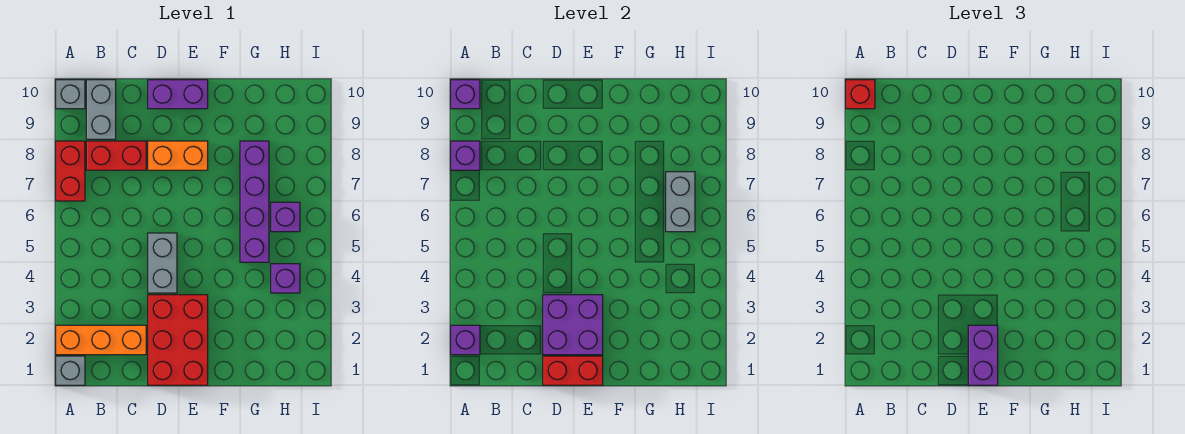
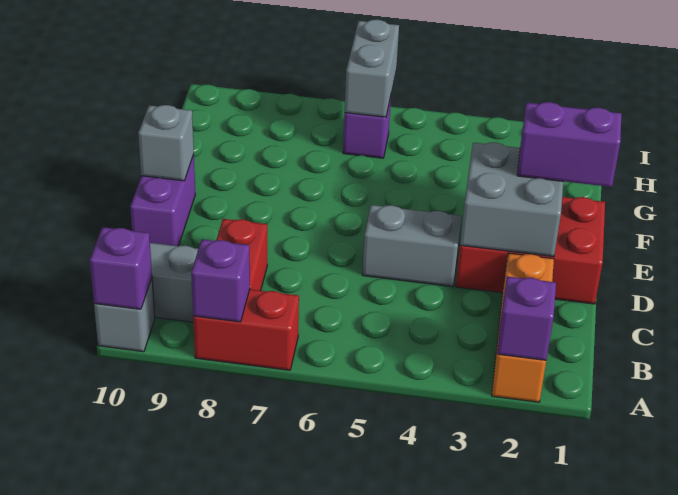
grey 1x1 brick [56,356,85,385] -> grey 1x1 brick moved to [138,105,194,181]
red 1x1 brick [846,80,875,109] -> none
red 1x2 brick [543,356,603,385] -> none
purple 2x2 brick [543,295,603,355] -> grey 2x2 brick [460,142,563,257]
orange 1x2 brick [148,141,208,170] -> none
purple 1x4 brick [240,141,269,262] -> none
purple 1x1 brick [271,264,300,293] -> none
grey 1x2 brick [666,172,695,232] -> grey 1x2 brick turned to [345,20,399,117]

